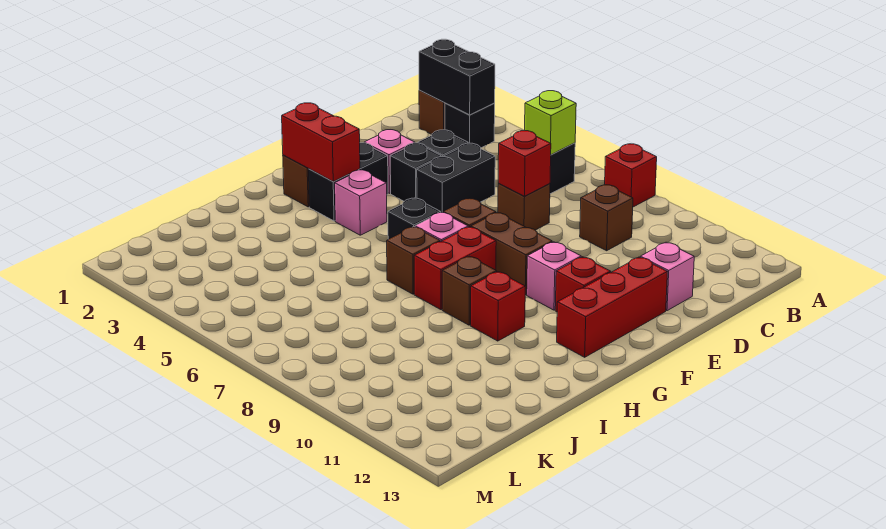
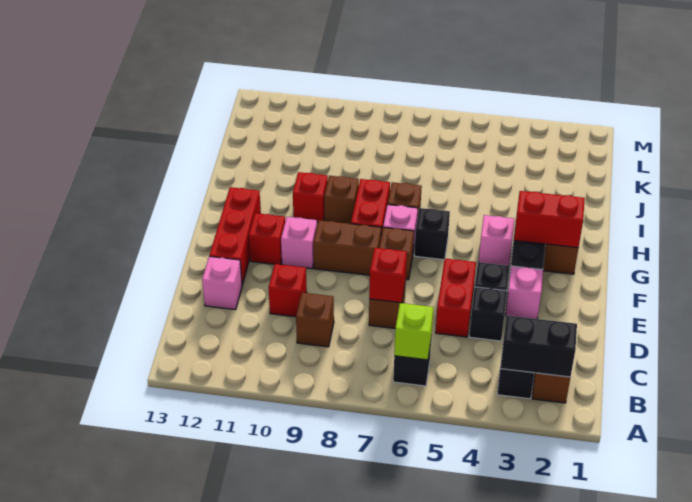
red 1x1 brick [605,144,657,207] -> red 1x1 brick moved to [269,264,307,317]
black 1x2 brick [417,143,495,213] -> red 1x2 brick [436,259,476,337]

